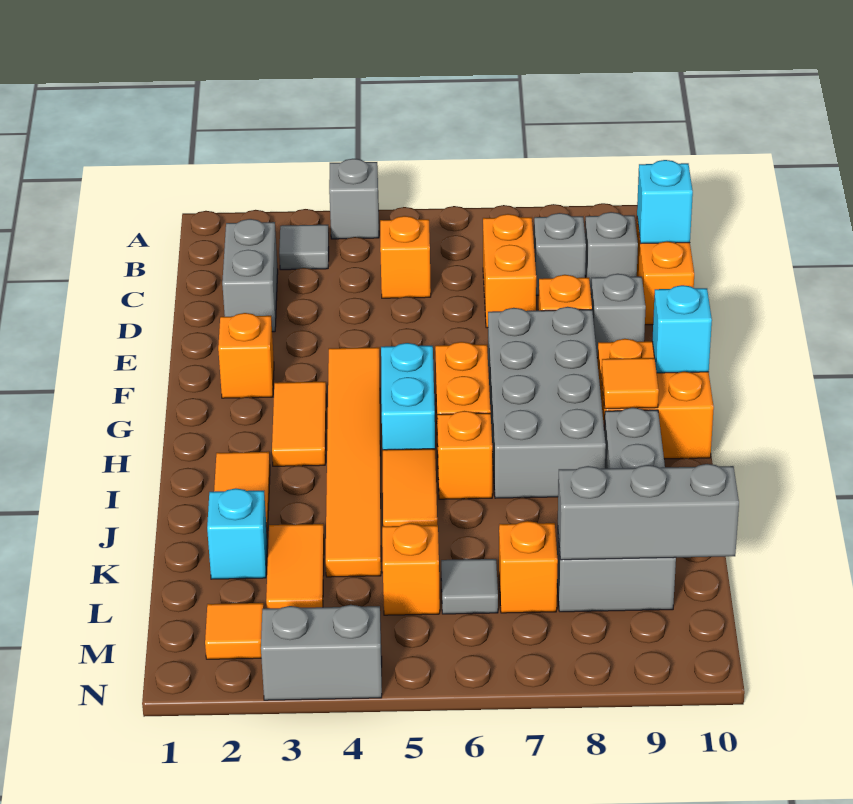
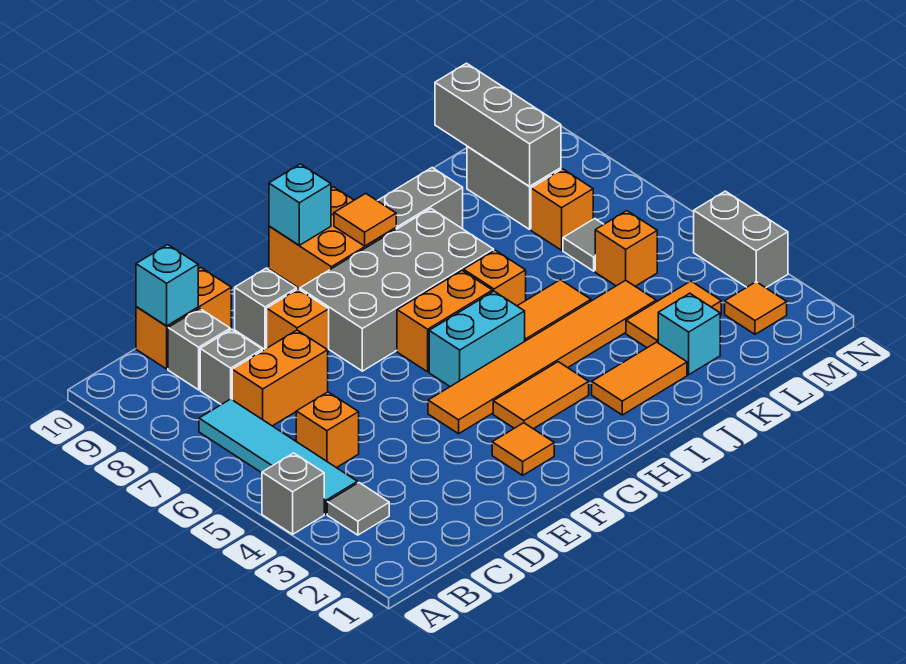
none -> cyan 1x4 tile [199,399,357,514]
grey 1x2 brick [222,219,278,332] -> none
orange 1x1 brick [218,313,274,398] -> orange 1x1 tile [492,423,554,475]

